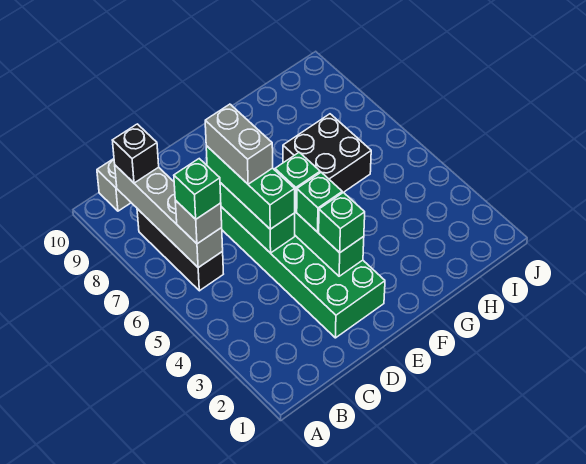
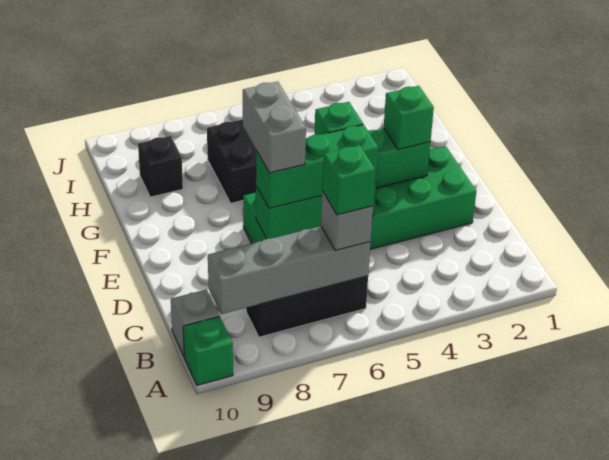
black 1x1 brick [112,124,159,183] -> black 1x1 brick moved to [138,136,183,197]
grey 1x2 brick [205,104,273,184] -> grey 1x2 brick turned to [243,82,306,173]
green 1x1 brick [297,172,342,232] -> green 1x1 brick moved to [183,316,233,385]

